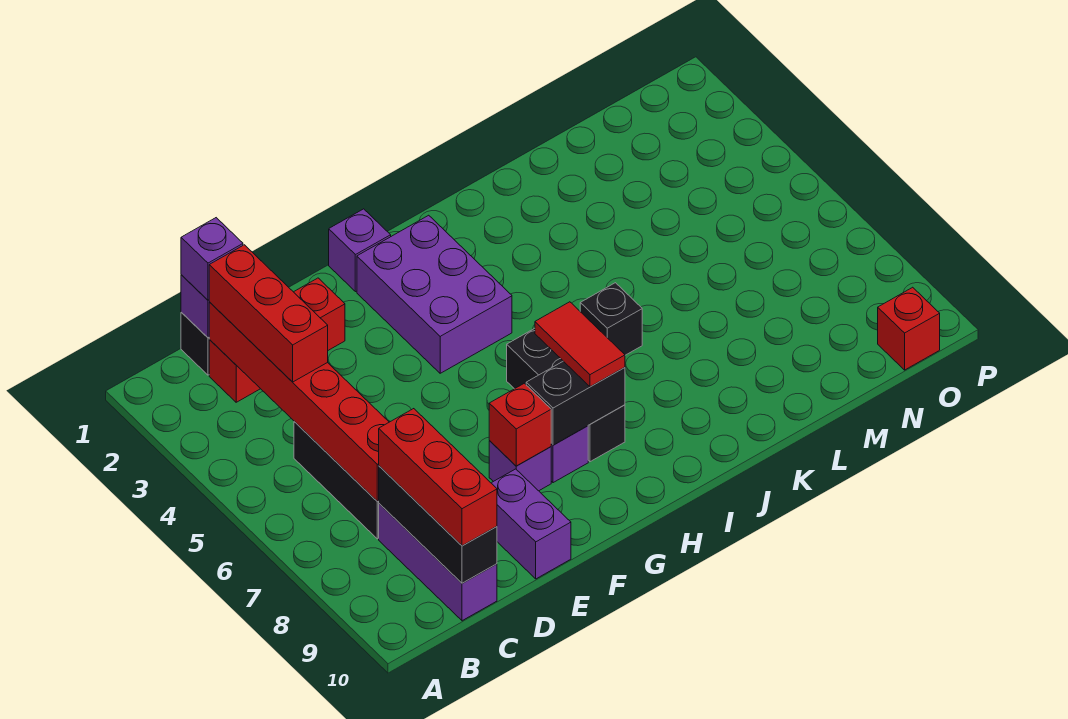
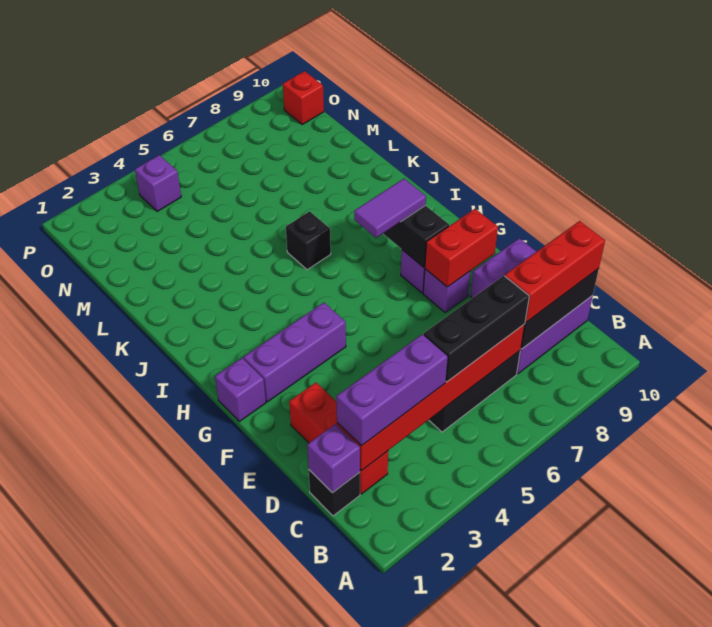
purple 1x1 brick [181,218,243,300] -> purple 1x1 brick moved to [135,155,181,212]
red 1x3 brick [209,245,328,382] -> purple 1x3 brick [336,334,448,446]
red 1x1 brick [489,383,551,466] -> red 1x2 brick [425,209,498,287]
purple 2x3 brick [357,215,512,373] -> purple 1x3 brick [244,303,346,402]
black 1x3 brick [507,328,625,462] -> black 1x3 brick moved to [424,276,529,382]
red 1x2 tile [535,302,625,387] -> purple 1x2 tile [354,179,426,238]

